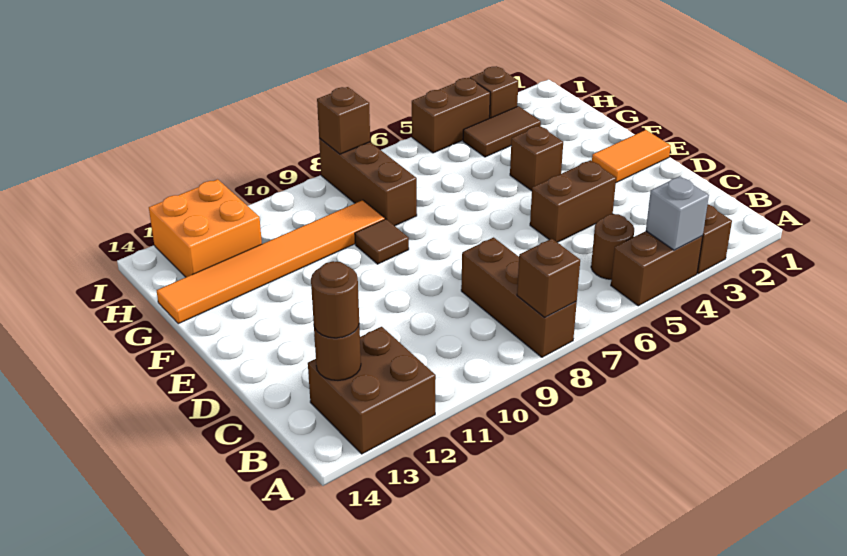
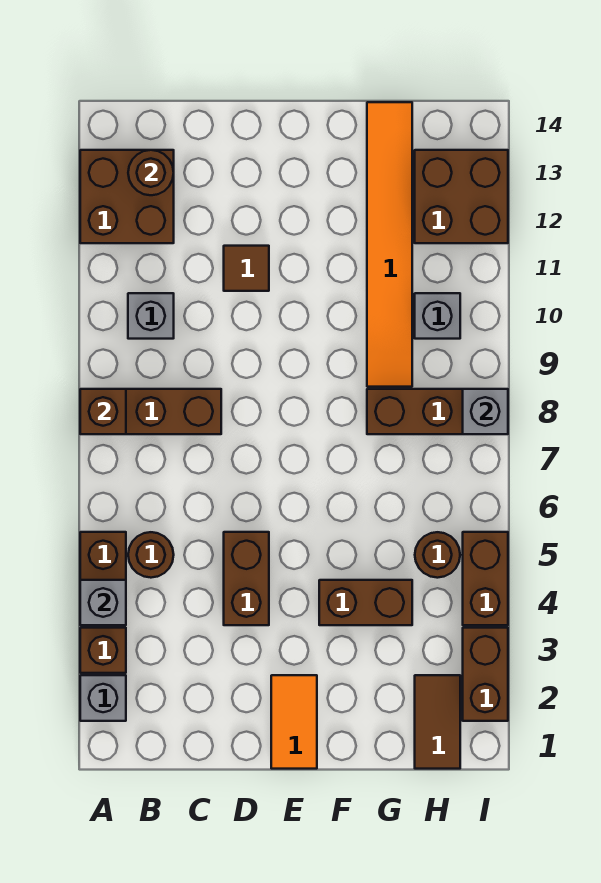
none -> grey 1x1 brick [80,675,126,721]
none -> grey 1x1 brick [128,293,174,339]
brown 1x1 round brick [311,261,359,338] -> brown 1x1 round brick moved to [415,532,460,578]
brown 1x1 brick [510,126,563,191] -> brown 1x2 brick [319,580,412,625]
brown 1x1 tile [355,219,409,264] -> brown 1x1 tile moved to [224,246,269,291]
brown 1x2 tile [463,106,541,157] -> brown 1x2 tile moved to [415,675,460,769]
none -> grey 1x1 brick [415,293,460,339]
orange 2x2 brick [149,179,262,277] -> brown 2x2 brick [415,150,508,243]
brown 1x1 brick [470,66,518,118] -> brown 1x2 brick [463,628,508,721]
brown 1x1 brick [317,87,370,154] -> grey 1x1 brick [463,389,508,434]

